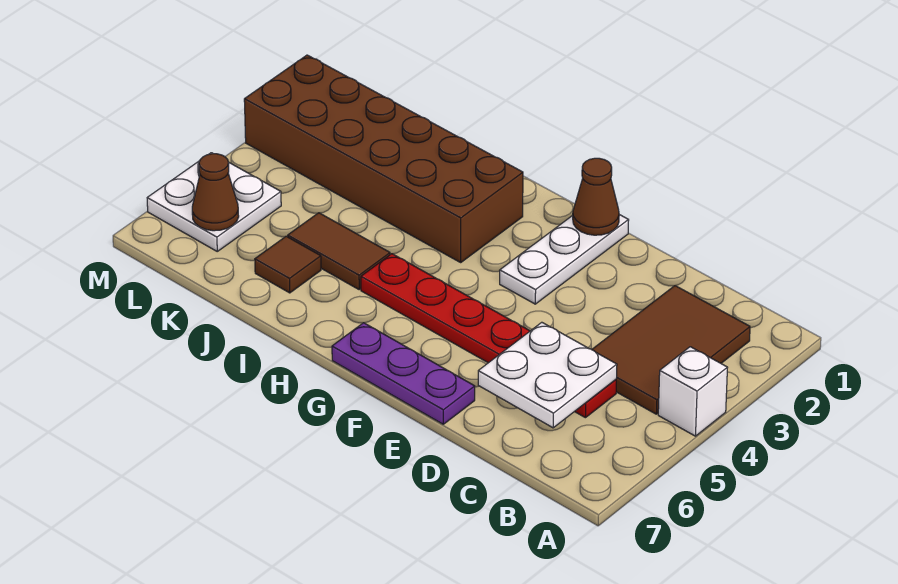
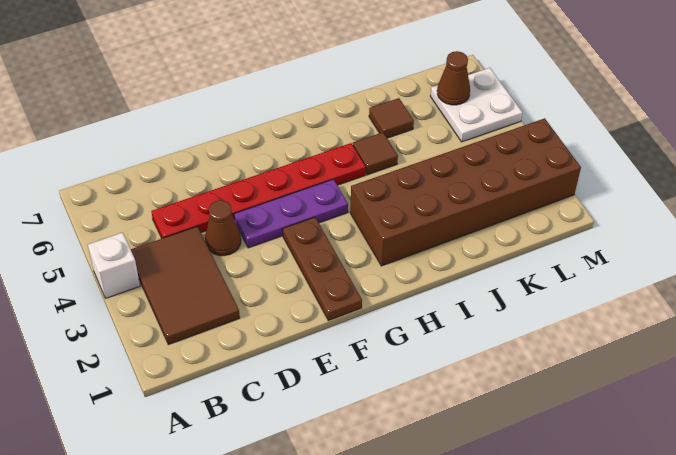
white 2x2 plate [478,322,617,428] -> none
purple 1x3 plate [332,323,475,424] -> purple 1x3 plate moved to [234,179,348,248]
white 1x3 plate [500,215,629,304] -> brown 1x3 plate [283,217,362,321]
brown 1x1 cone [573,158,619,235] -> brown 1x1 cone moved to [205,200,241,256]
brown 1x2 tile [288,213,390,289] -> brown 1x1 tile [353,132,398,175]

